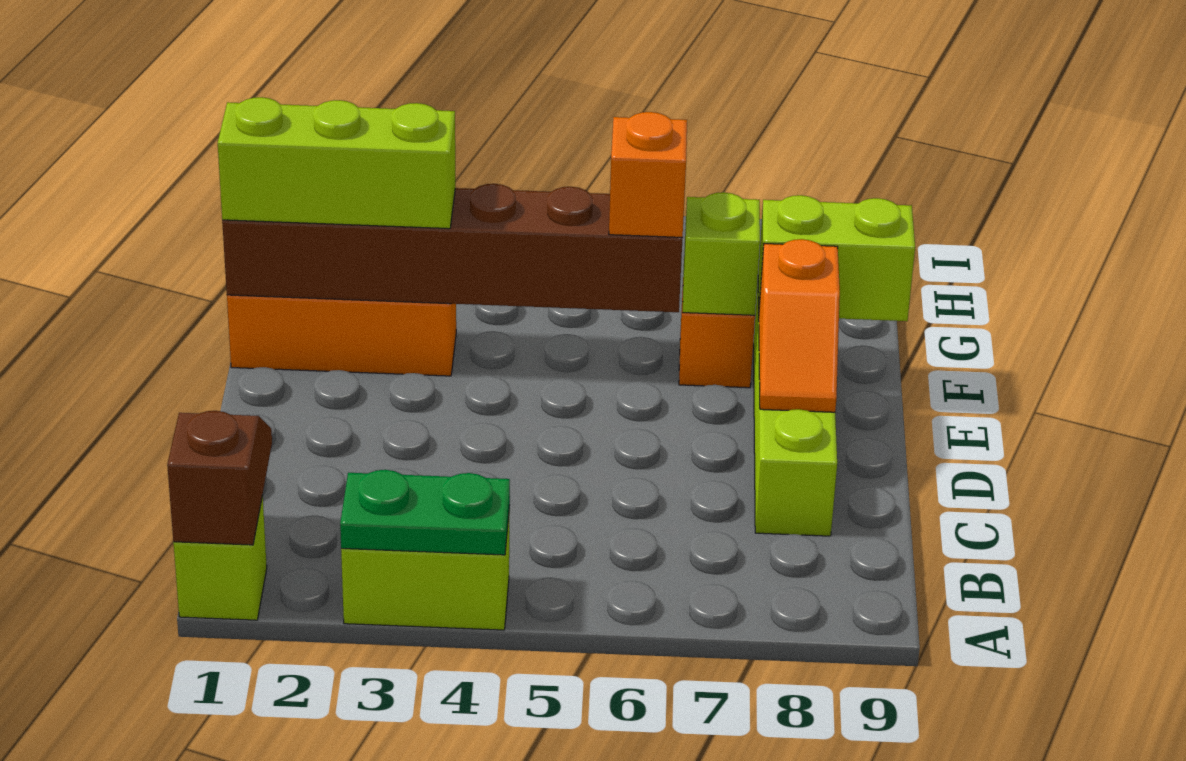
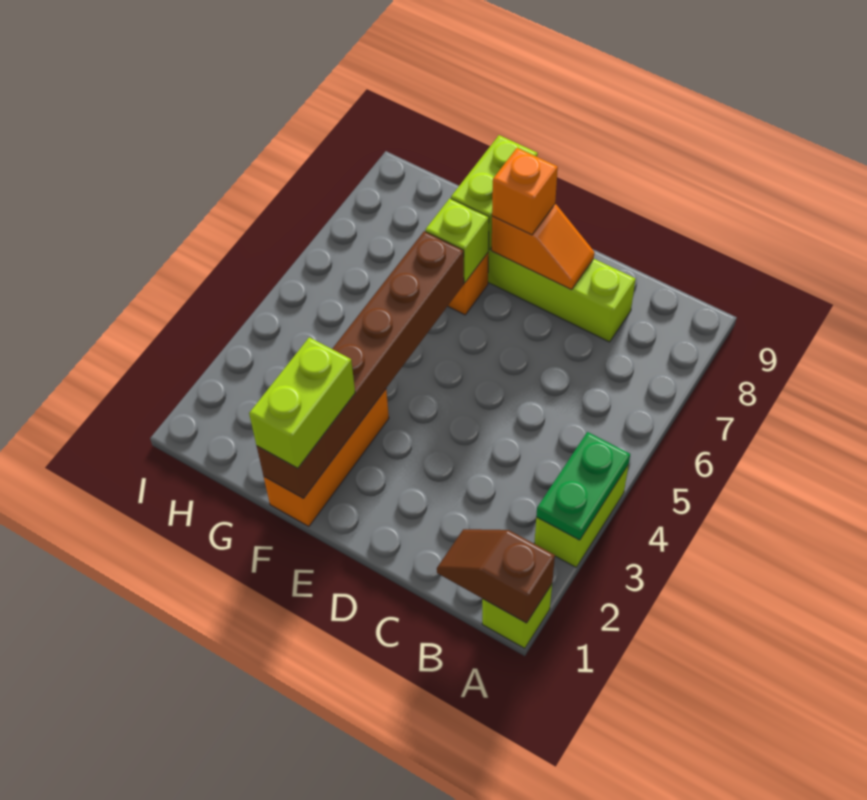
lime 1x3 brick [218,97,455,229] -> lime 1x2 brick [249,337,355,468]
orange 1x1 brick [609,112,687,237] -> orange 1x1 brick moved to [492,148,558,235]

